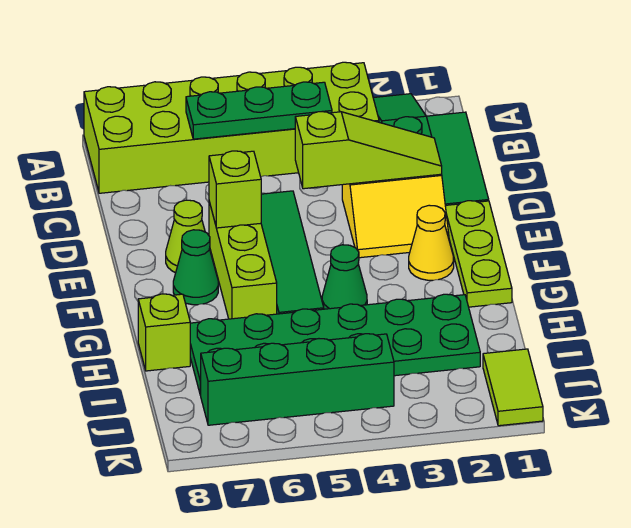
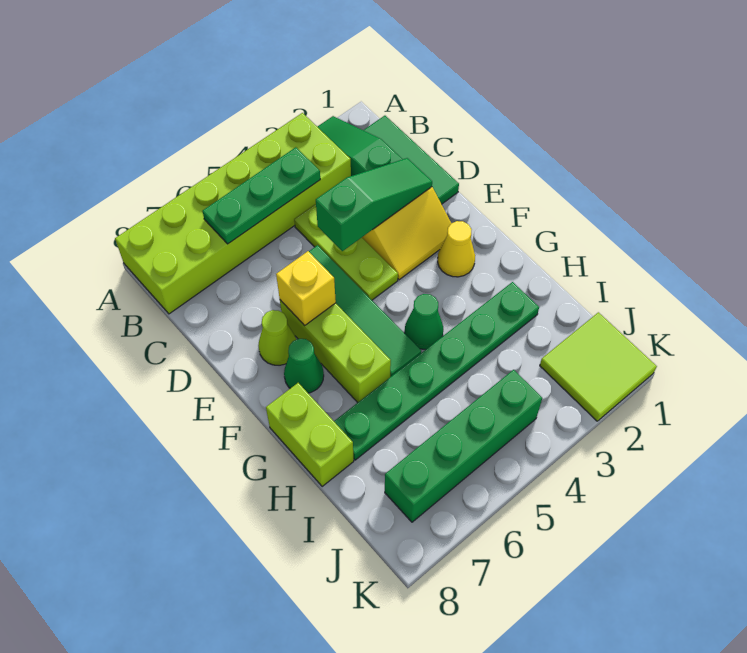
lime 1x3 slope [295,112,442,189] -> green 1x3 slope [316,158,432,251]
lime 1x3 plate [445,201,512,307] -> lime 1x3 plate moved to [294,204,398,300]
lime 1x1 brick [209,151,261,228] -> yellow 1x1 brick [276,251,336,326]
green 2x6 plate [190,294,480,395] -> green 1x6 plate [334,282,539,460]
lime 1x1 brick [138,294,190,371] -> lime 1x2 brick [266,383,354,487]
lime 1x2 tile [483,349,543,426] -> lime 2x2 tile [540,312,657,421]

